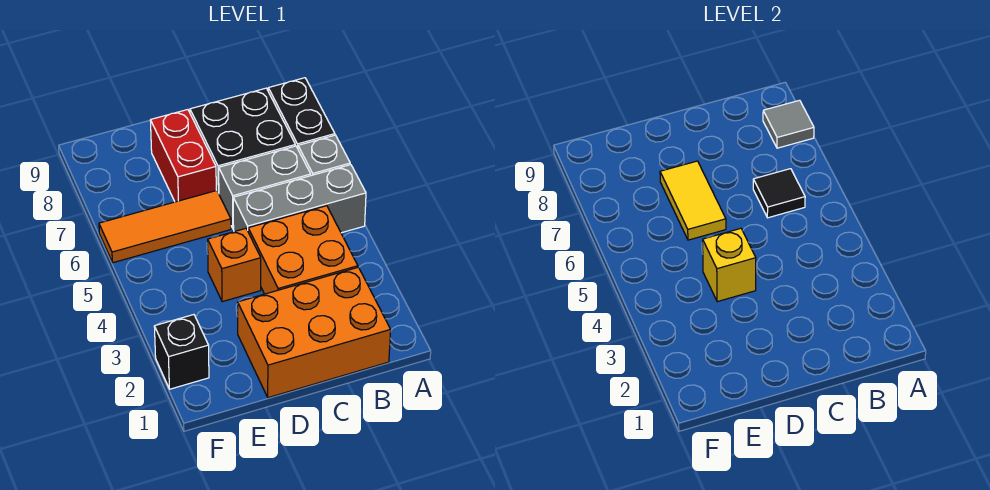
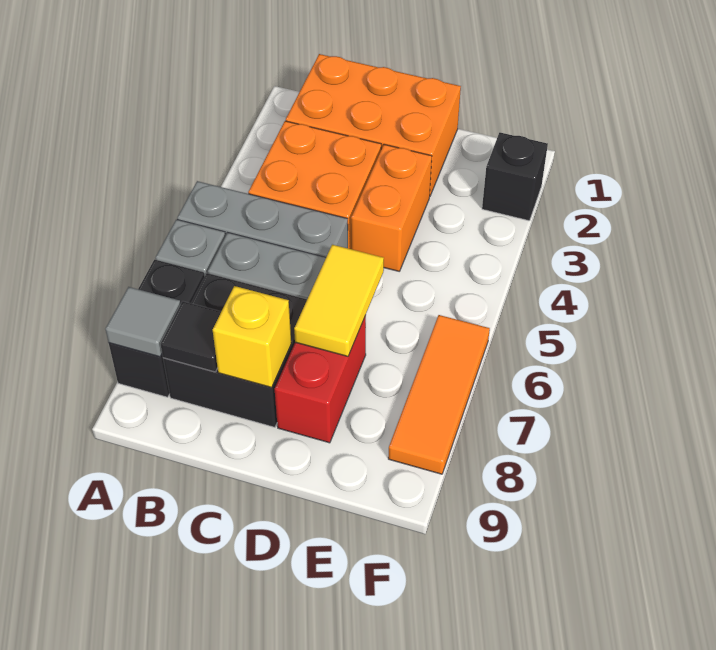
black 1x1 tile [753,169,805,218] -> black 1x1 tile moved to [161,301,221,372]
orange 1x1 brick [208,228,261,302] -> orange 1x2 brick [351,144,432,271]
yellow 1x1 brick [703,228,756,302] -> yellow 1x1 brick moved to [213,286,291,387]
orange 1x3 tile [99,190,231,263] -> orange 1x3 tile turned to [388,315,490,474]

